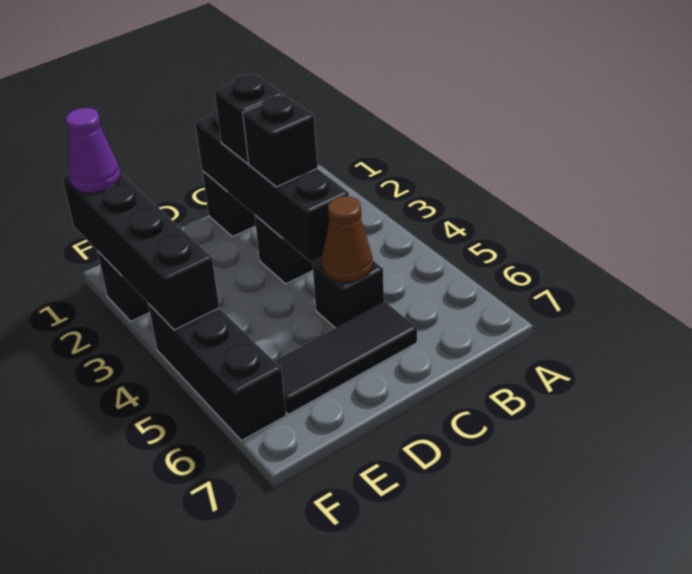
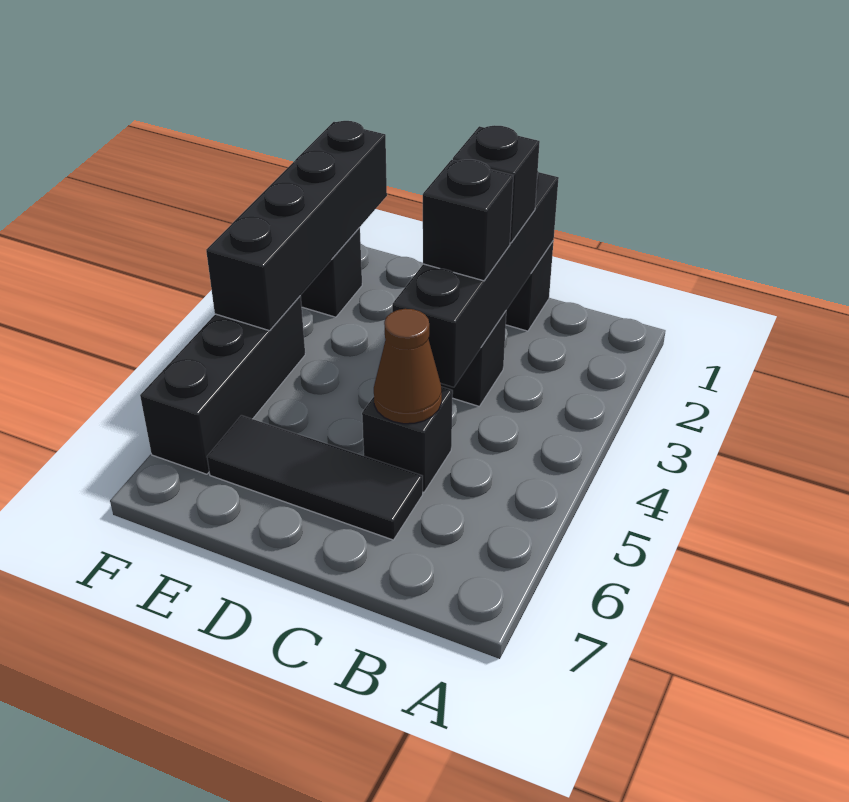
purple 1x1 cone [66,108,120,193] -> none

